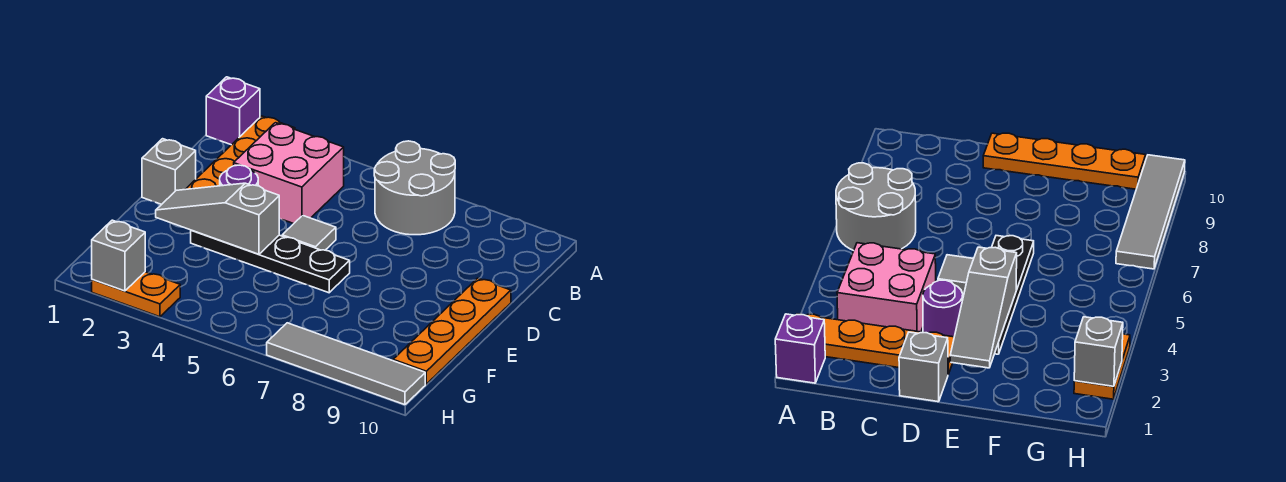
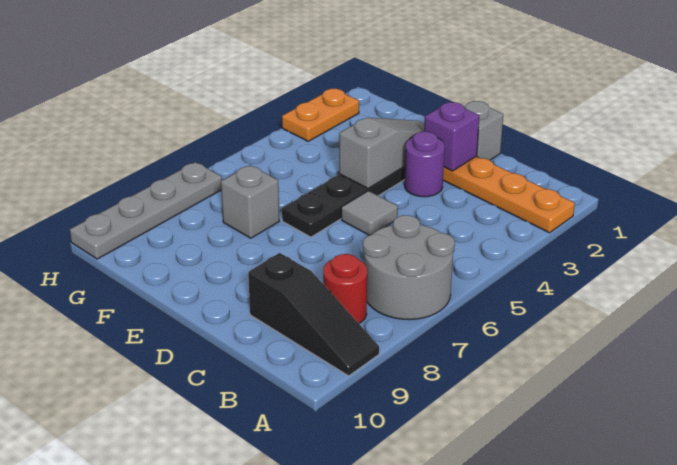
purple 1x1 brick [206,77,260,145] -> purple 1x1 brick moved to [424,102,479,171]
none -> black 1x3 slope [248,253,379,376]
pink 2x2 brick [234,123,344,224] -> none
none -> red 1x1 round brick [323,254,367,323]
orange 1x4 plate [393,278,511,384] -> none
grey 1x1 brick [92,220,145,291] -> grey 1x1 brick moved to [221,165,279,238]
grey 1x4 tile [267,323,425,405] -> grey 1x4 plate [70,162,222,259]

